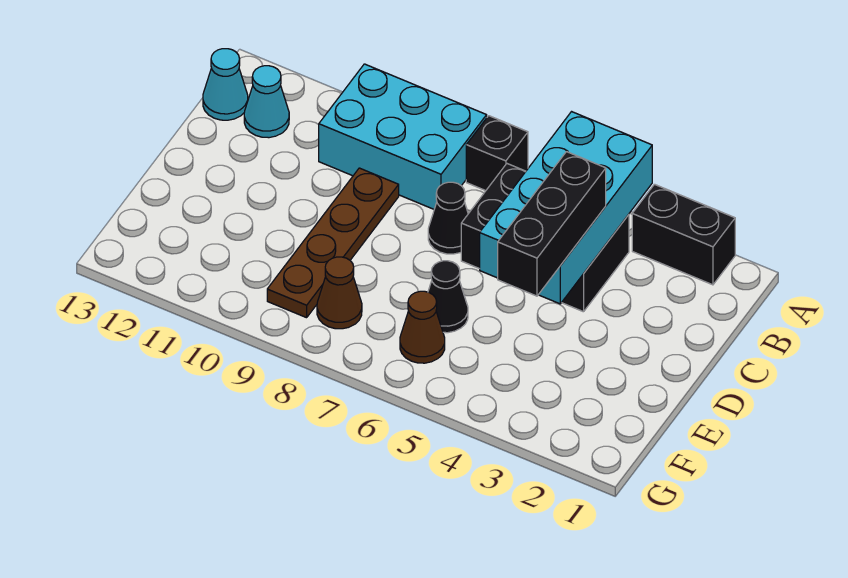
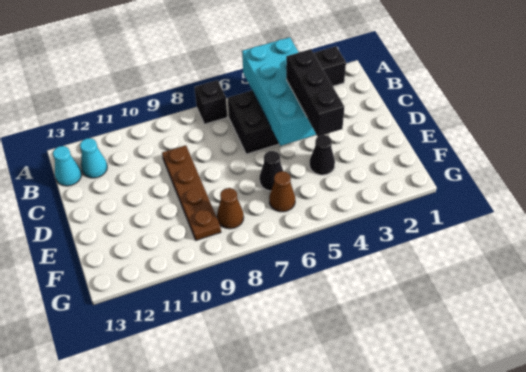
cyan 2x3 brick [319,64,487,209] -> none
black 1x1 cone [428,182,468,254] -> black 1x1 cone moved to [309,135,335,175]

